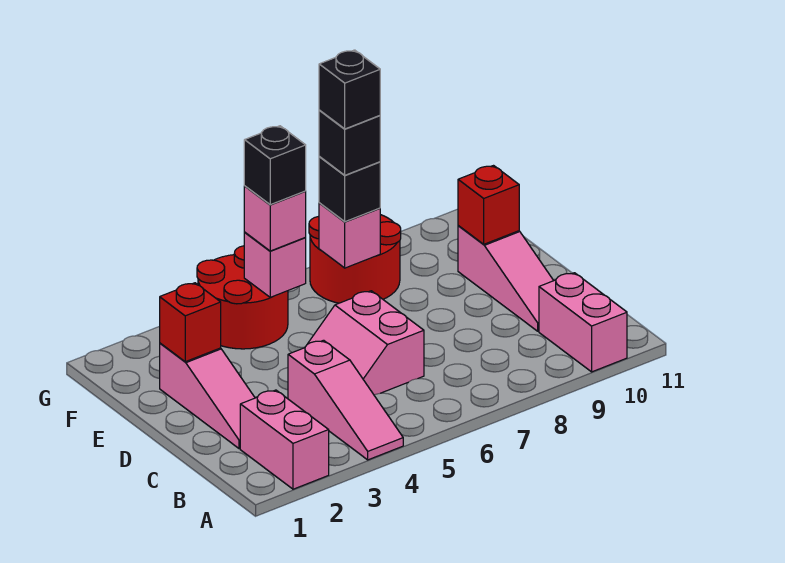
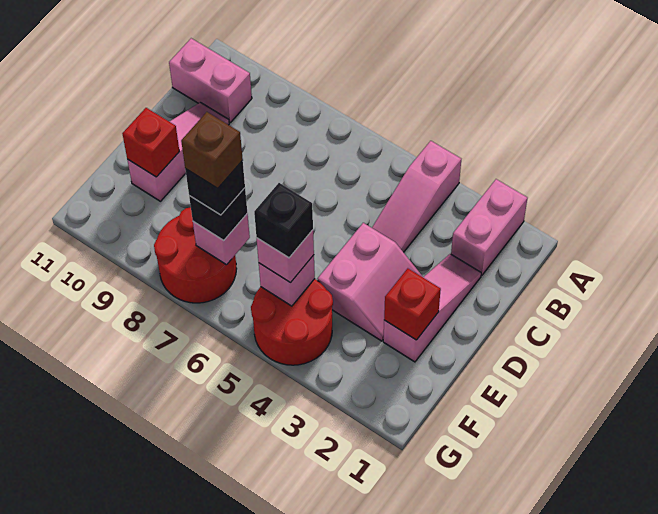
pink 1x3 slope [288,340,403,460] -> pink 1x3 slope turned to [372,141,461,252]
pink 1x2 brick [539,273,627,372] -> pink 1x2 brick turned to [169,38,252,122]
pink 2x2 slope [308,291,424,395] -> pink 2x2 slope moved to [318,223,423,341]
black 1x1 brick [319,50,380,129] -> brown 1x1 brick [181,112,243,188]

